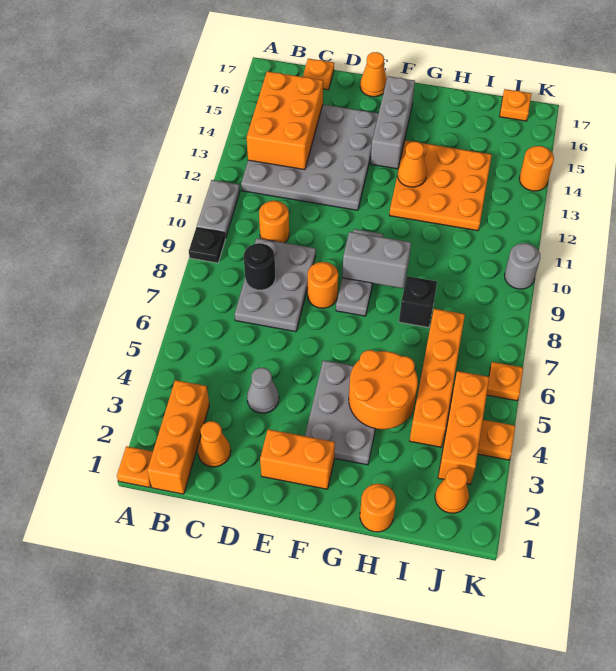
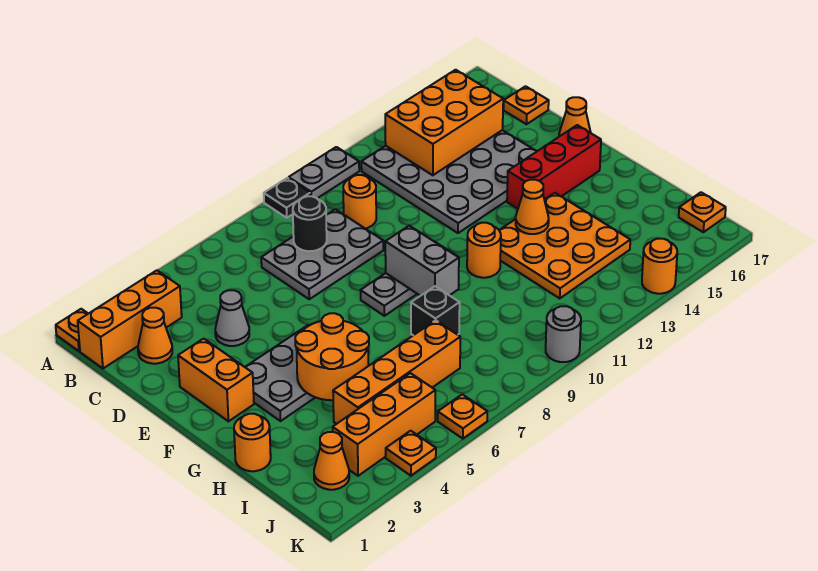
orange 1x1 round brick [308,262,338,308] -> orange 1x1 round brick moved to [467,223,501,278]
grey 1x3 brick [371,76,415,169] -> red 1x3 brick [507,125,601,209]

